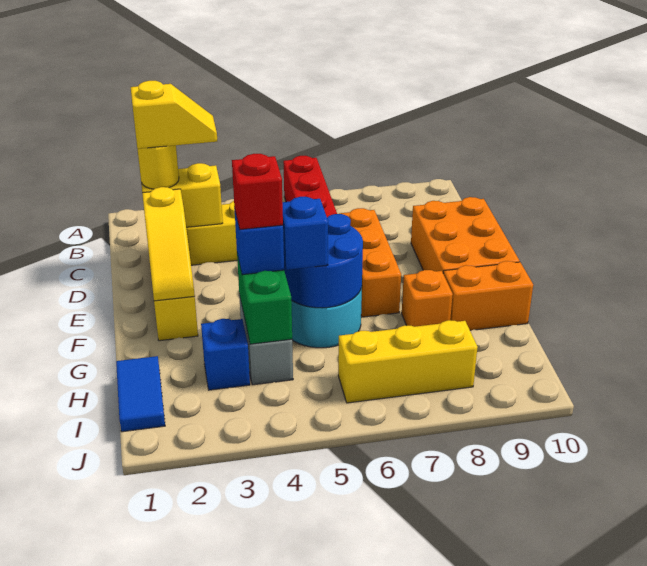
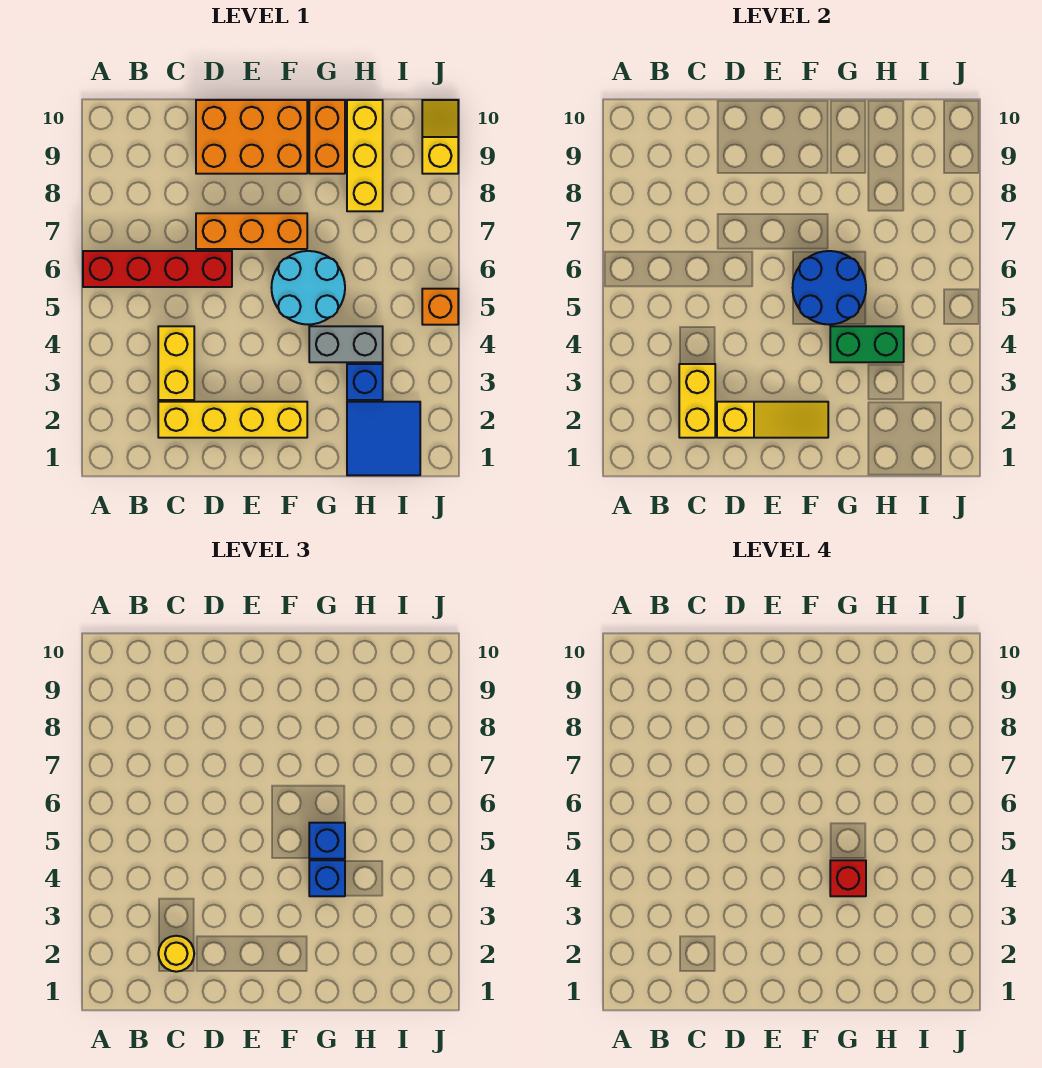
yellow 1x2 slope [131,81,217,149] -> yellow 1x2 slope moved to [422,100,458,174]
orange 1x1 brick [402,270,453,327] -> orange 1x1 brick moved to [422,289,458,325]
blue 1x2 tile [116,356,165,432] -> blue 2x2 tile [347,402,420,475]
yellow 1x3 brick [338,320,478,403] -> yellow 1x3 brick moved to [347,100,383,211]

